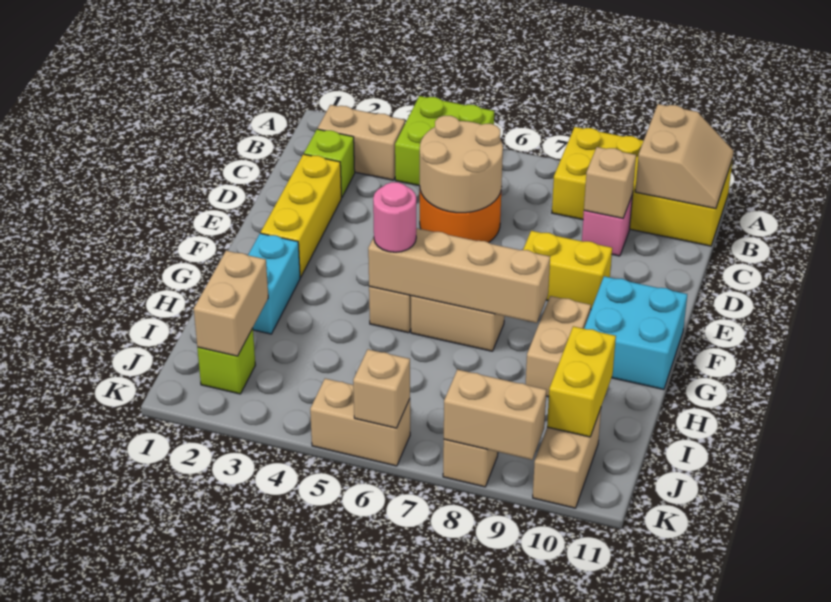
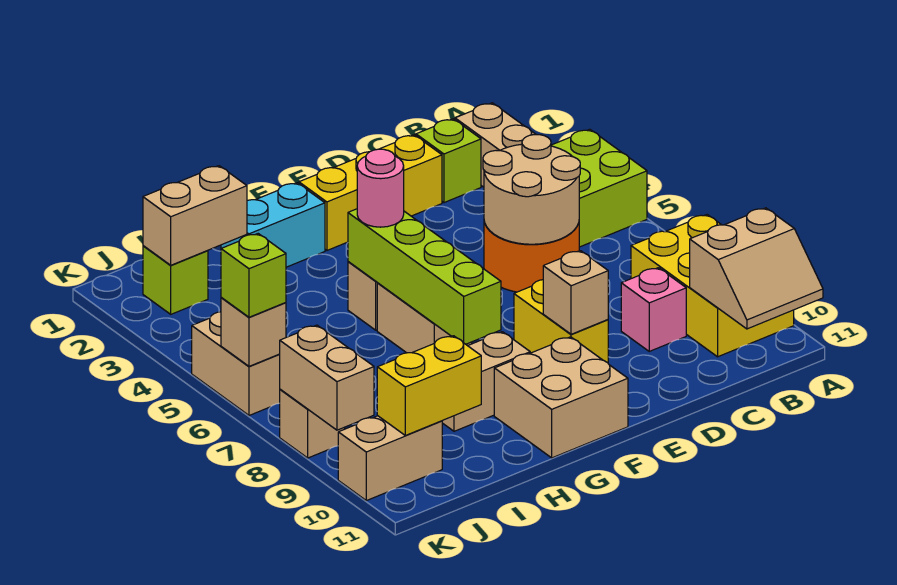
yellow 2x4 brick [552,127,733,246] -> yellow 2x3 brick [631,215,794,357]
tan 1x1 brick [584,147,636,218] -> tan 1x1 brick moved to [543,251,608,334]
cyan 2x2 brick [584,276,687,390] -> tan 2x2 brick [494,337,628,458]
tan 1x4 brick [368,228,550,323] -> lime 1x4 brick [348,209,501,344]
none -> lime 1x1 brick [221,234,286,317]

